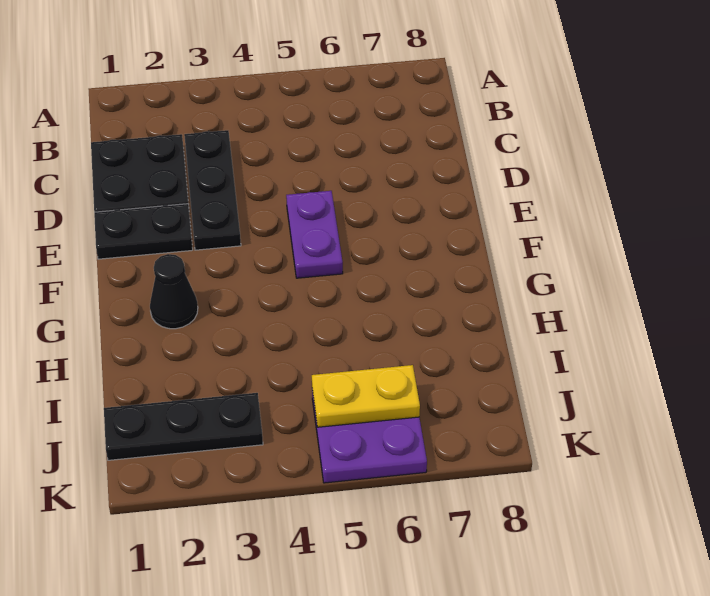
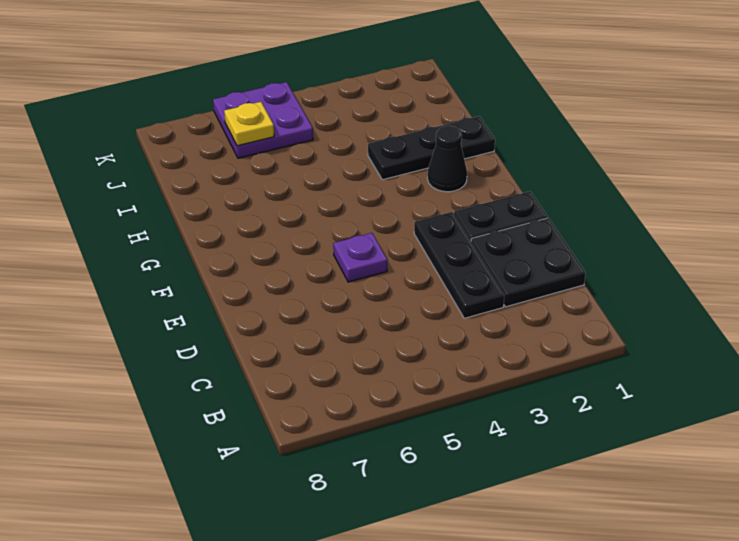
purple 1x2 plate [286,191,343,278] -> purple 1x1 plate [333,233,387,282]
black 1x3 plate [104,393,263,460] -> black 1x3 plate moved to [368,116,495,180]
yellow 1x2 plate [312,365,420,427] -> yellow 1x1 plate [224,102,274,146]

